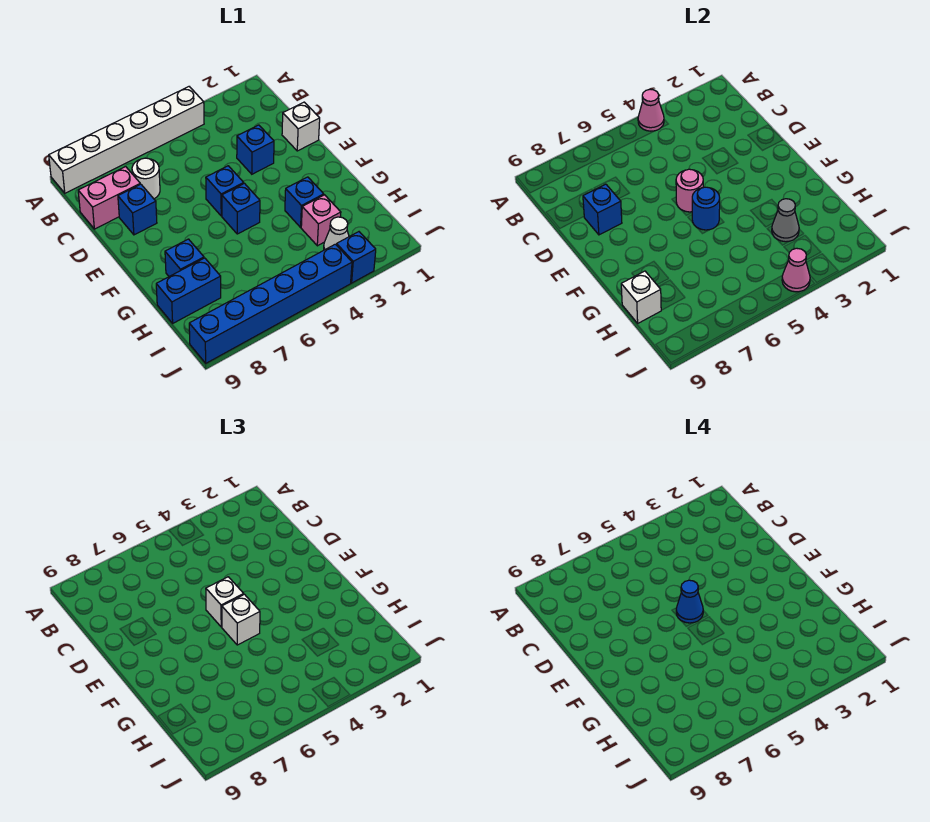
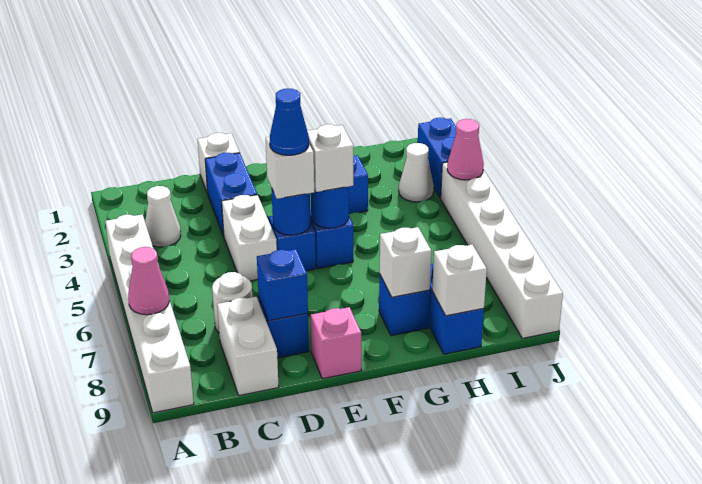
pink 1x1 cone [638,89,664,131] -> pink 1x1 cone moved to [128,247,169,315]
none -> white 1x1 cone [145,186,181,247]
pink 1x2 brick [78,167,140,229] -> white 1x2 brick [217,297,279,395]
blue 1x1 brick [237,125,274,174] -> blue 1x2 brick [205,153,257,236]
none -> white 1x2 brick [222,195,277,281]
pink 1x1 round brick [676,169,703,212] -> blue 1x1 round brick [271,187,311,235]
none -> white 1x1 brick [380,227,431,297]
pink 1x1 brick [301,195,341,246] -> pink 1x1 brick moved to [311,307,361,379]
grey 1x1 cone [772,199,799,242] -> none
blue 1x1 brick [337,232,376,283] -> blue 1x2 brick [418,118,456,198]
blue 1x6 brick [189,244,352,363] -> white 1x6 brick [441,162,563,338]

